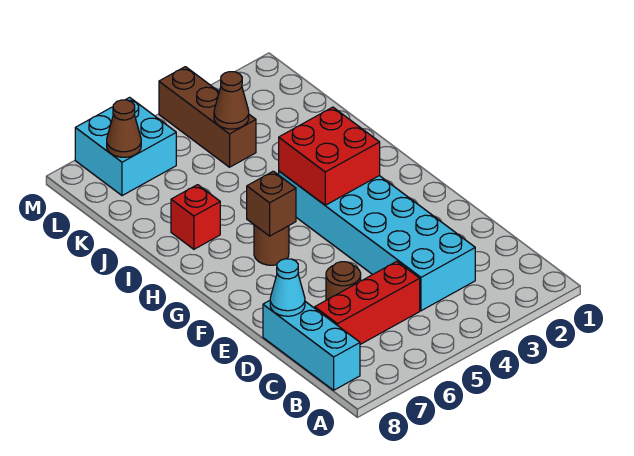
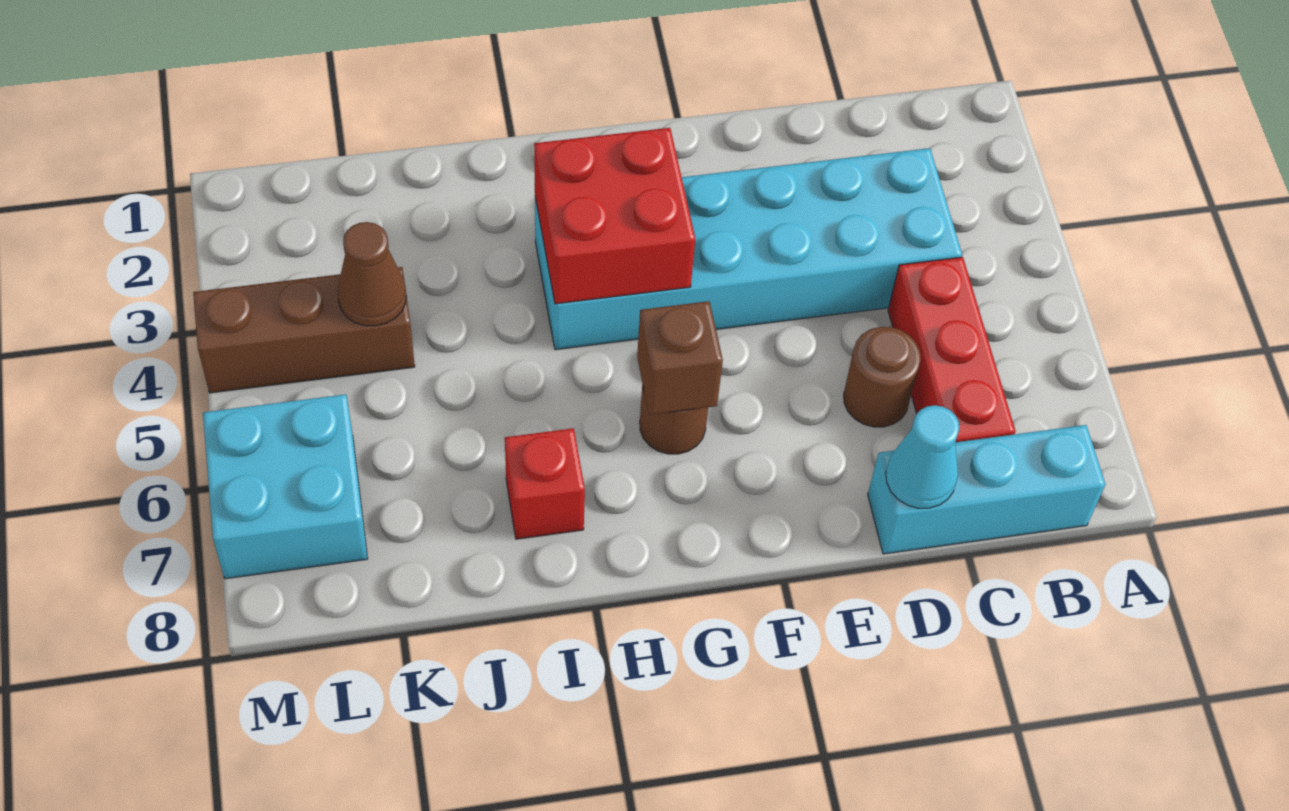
brown 1x1 cone [107,100,141,157] -> none

